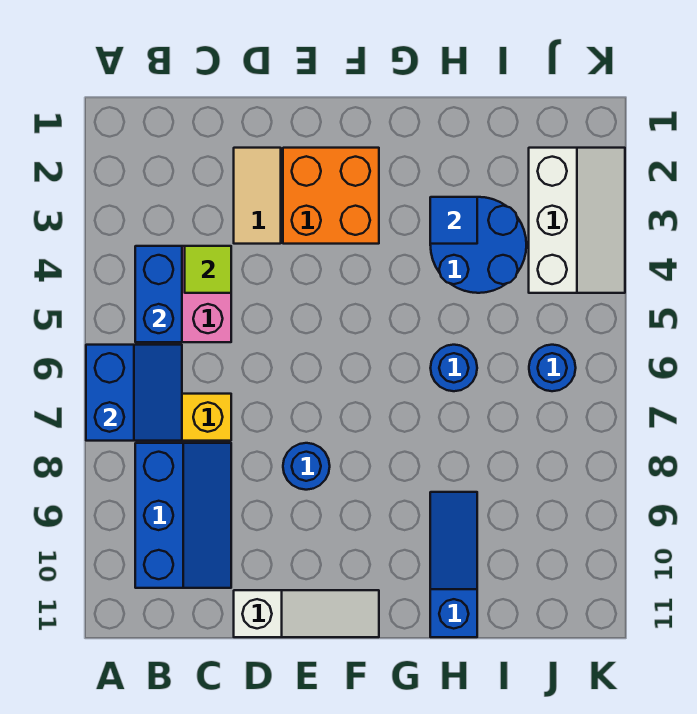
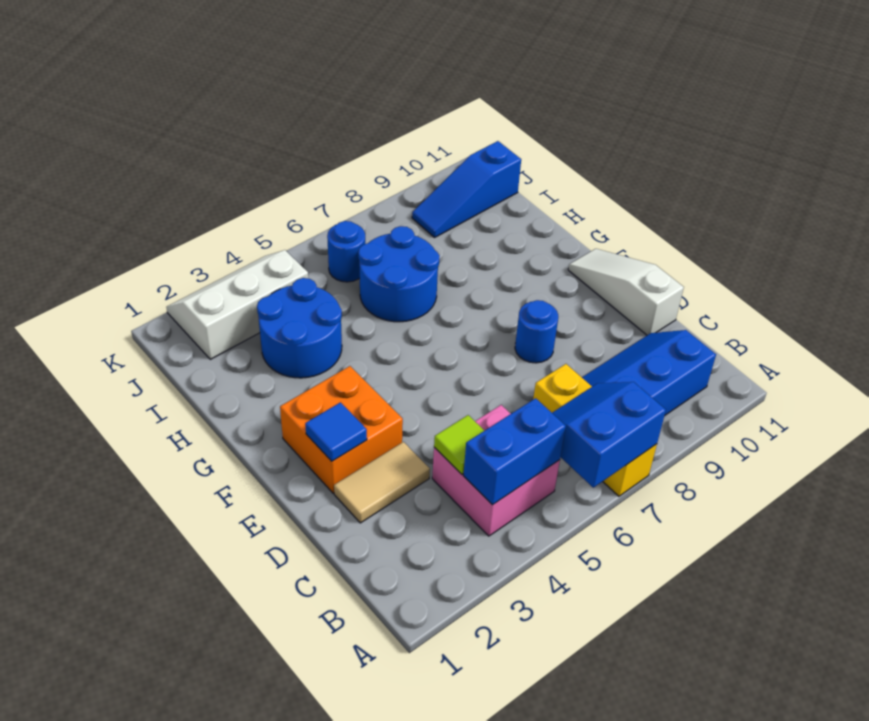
blue 1x1 tile [430,197,477,244] -> blue 1x1 tile moved to [305,402,367,461]
blue 1x1 round brick [431,345,477,391] -> blue 2x2 round brick [358,226,440,322]
blue 1x3 slope [430,492,477,637] -> blue 1x3 slope moved to [412,141,521,237]

